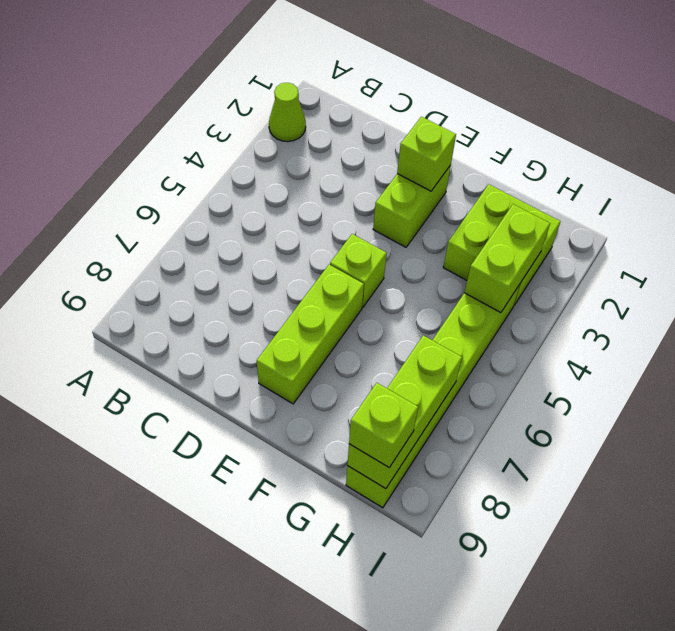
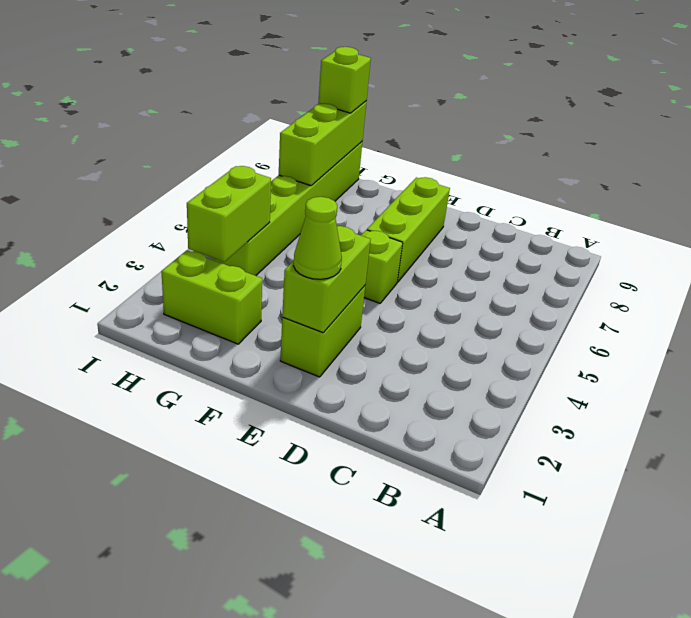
lime 1x1 cone [269,83,306,142] -> lime 1x1 cone moved to [294,197,342,279]
lime 1x1 brick [397,117,456,191] -> lime 1x2 brick [282,226,371,333]
lime 2x2 brick [443,184,560,305] -> lime 1x2 brick [161,250,262,344]

